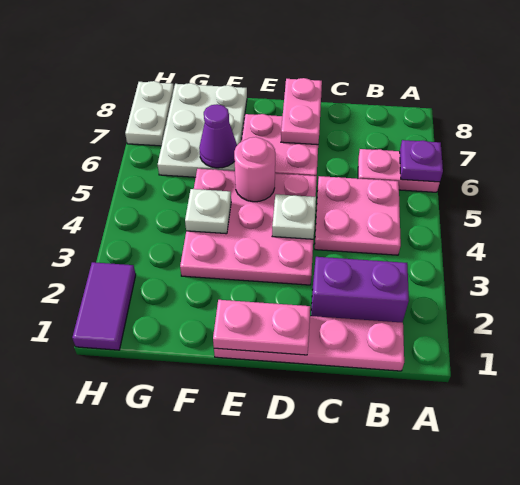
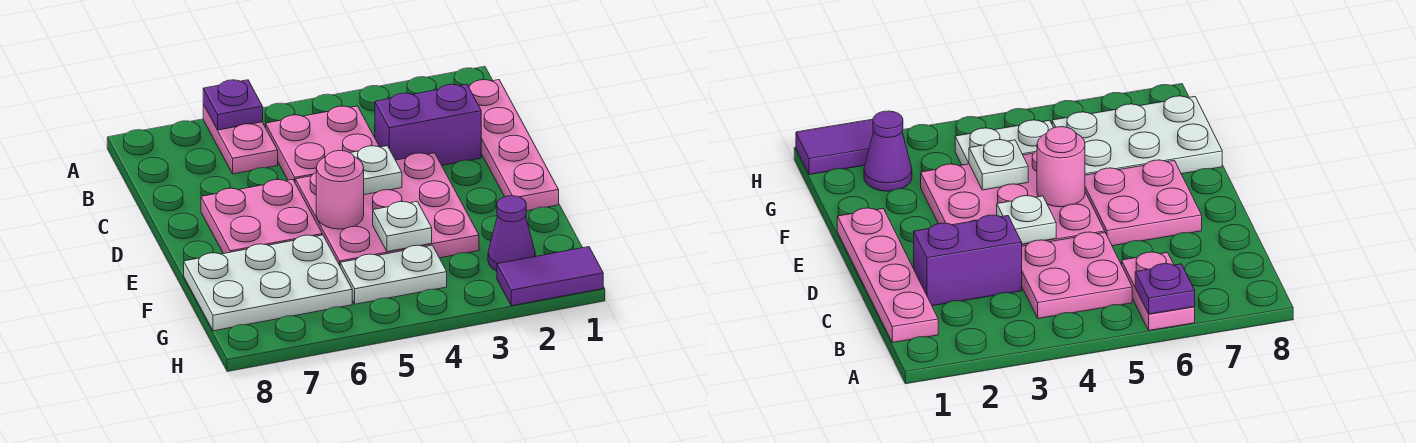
purple 1x2 brick [311,257,409,323] -> purple 1x2 brick turned to [375,84,481,165]
pink 1x2 plate [213,300,310,355] -> none
pink 1x2 plate [281,78,322,145] -> none
purple 1x1 cone [199,104,237,168] -> purple 1x1 cone moved to [488,196,535,271]
white 1x2 plate [125,81,174,146] -> white 1x2 plate moved to [340,245,447,304]

